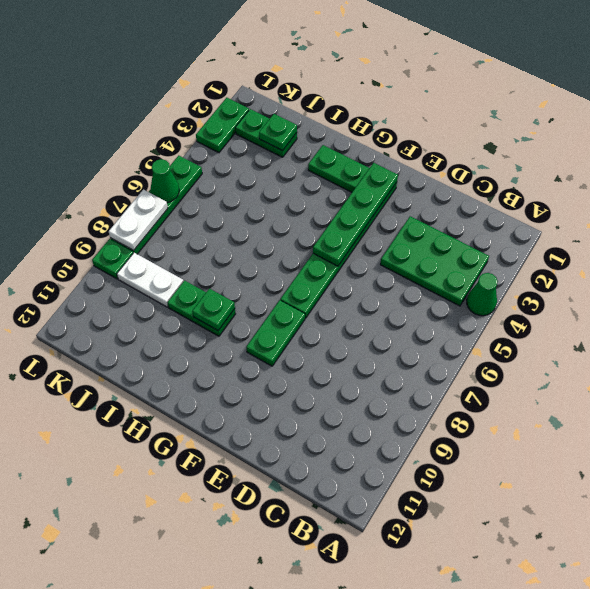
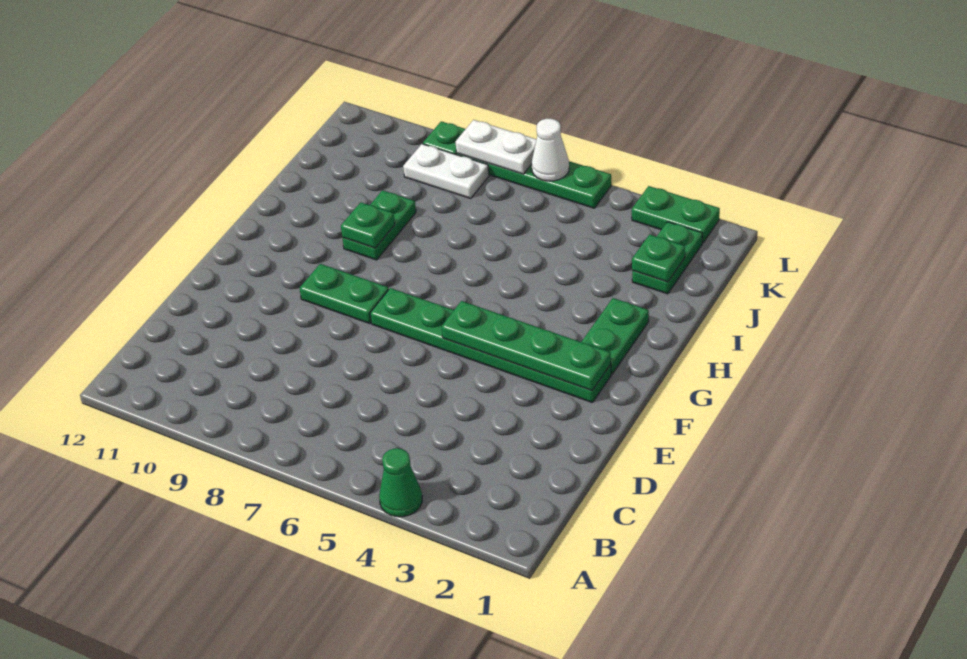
green 2x3 plate [380,216,489,306] -> none
white 1x2 plate [117,253,183,307] -> white 1x2 plate turned to [403,144,489,199]
green 1x1 cone [151,159,179,202] -> white 1x1 cone [532,119,569,181]

